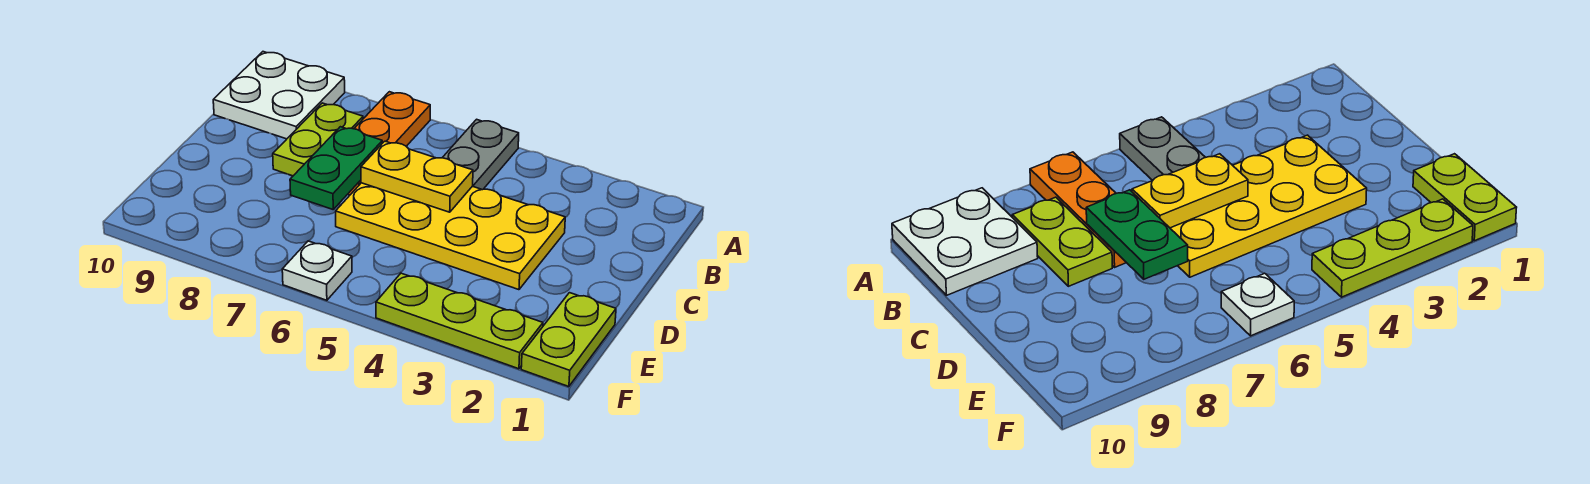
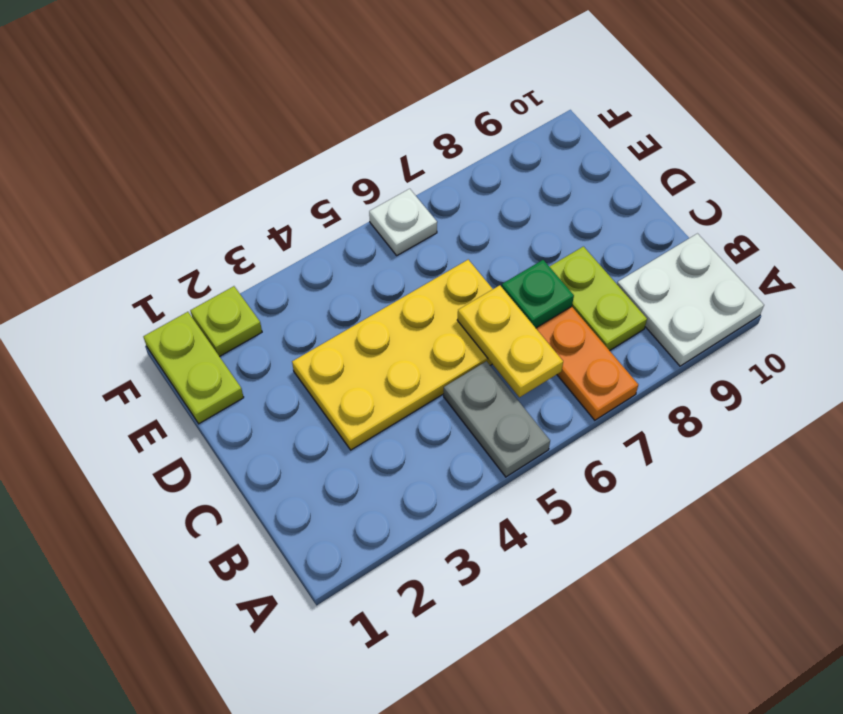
yellow 1x2 plate [361,141,473,212] -> yellow 1x2 plate turned to [457,285,563,397]
green 1x2 plate [290,127,382,209] -> green 1x1 plate [502,260,574,328]
lime 1x3 plate [376,273,543,369] -> lime 1x1 plate [190,286,262,357]

